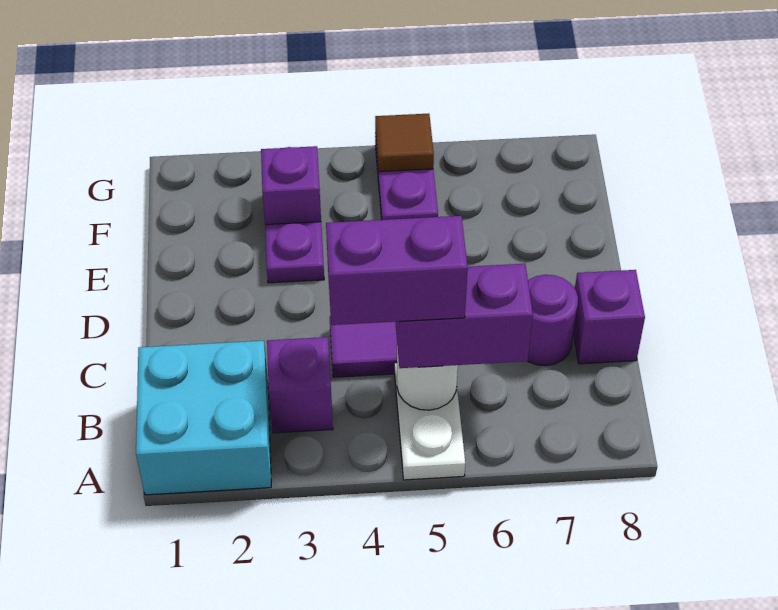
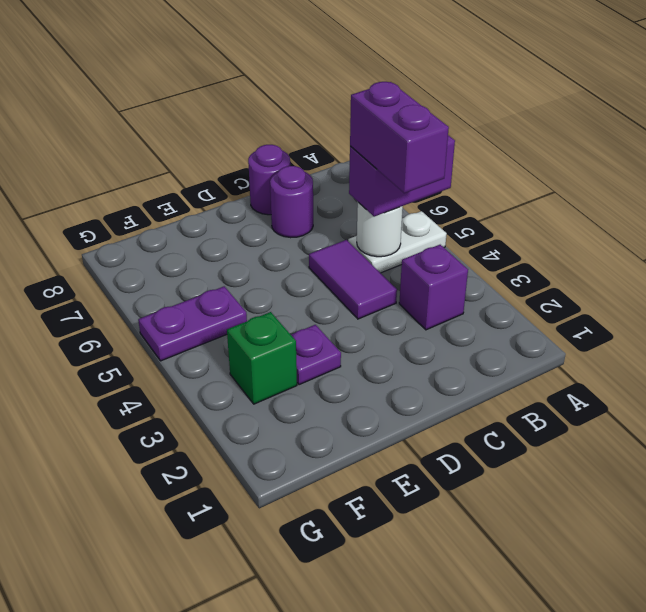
cyan 2x2 brick [136,341,271,495] -> none
purple 1x2 brick [395,264,533,368] -> purple 1x2 brick turned to [349,135,455,217]
purple 1x1 brick [574,270,645,364] -> purple 1x1 round brick [248,145,290,215]
purple 1x1 brick [261,146,321,225] -> green 1x1 brick [227,312,297,404]
brown 1x1 tile [375,114,434,172] -> none

